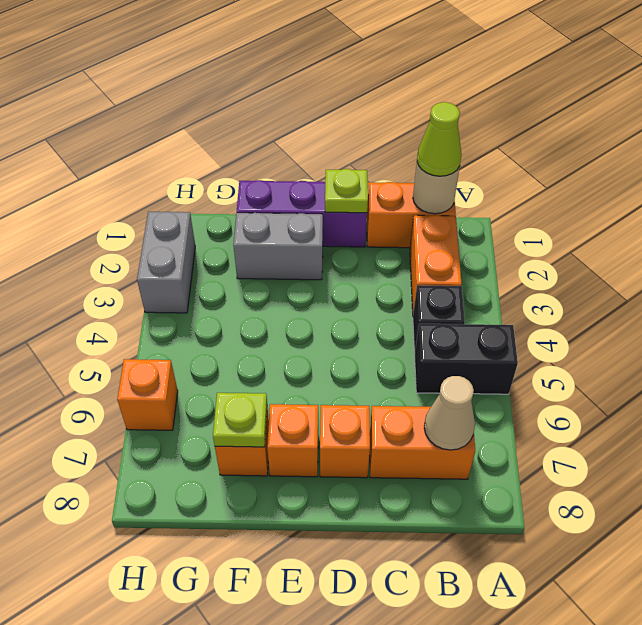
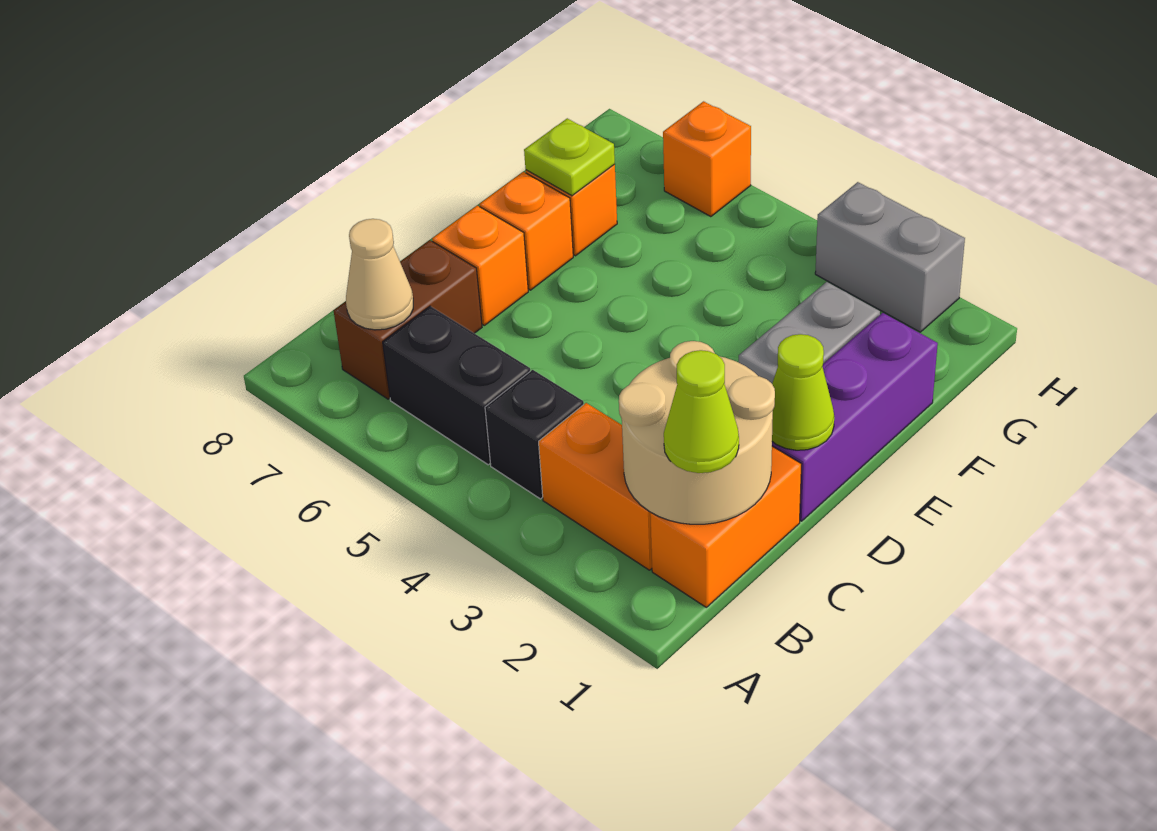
black 1x2 brick [415,324,518,394] -> black 1x2 brick turned to [383,306,530,465]
tan 1x1 round brick [413,163,460,214] -> tan 2x2 round brick [619,341,775,524]
orange 1x2 brick [370,406,475,479] -> brown 1x2 brick [334,240,482,399]
lime 1x1 plate [325,169,368,213] -> lime 1x1 cone [772,334,834,450]

